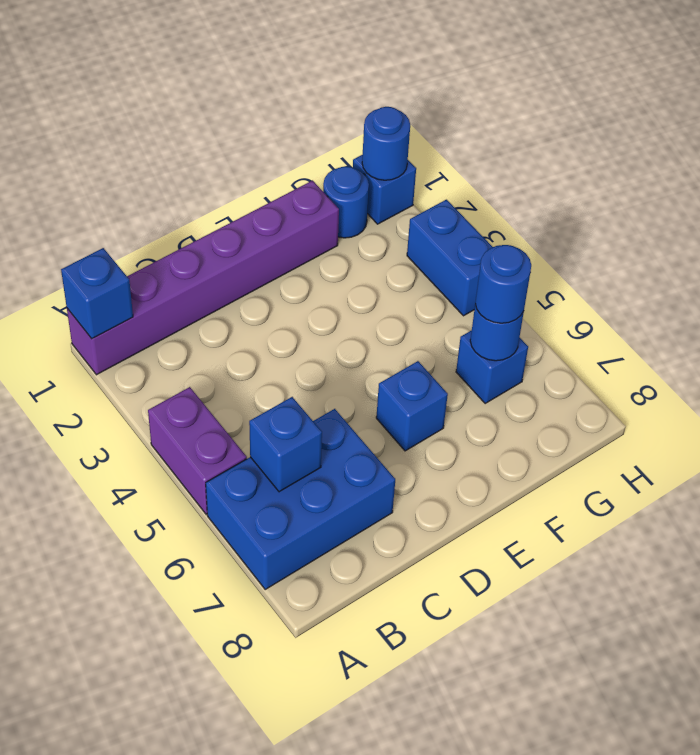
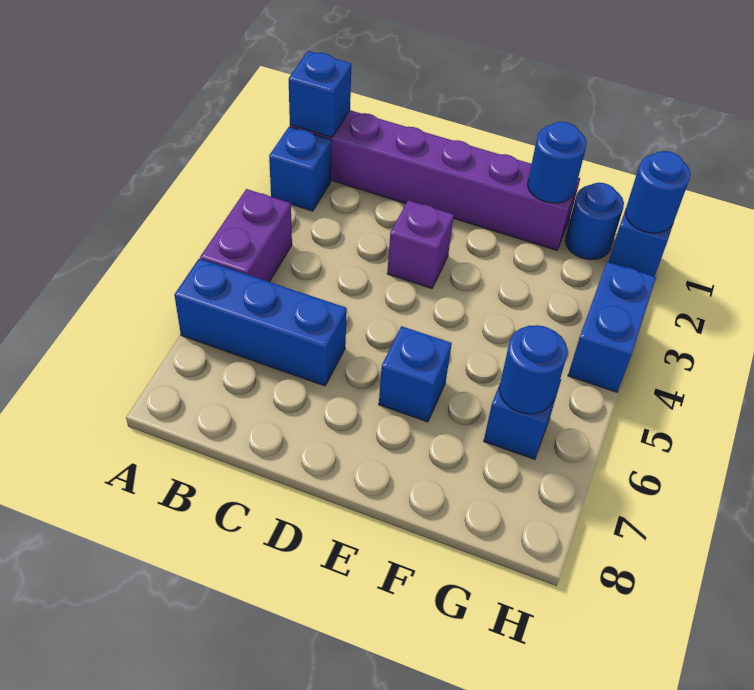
blue 2x3 brick [206,409,395,589] -> blue 1x3 brick [174,259,347,386]
blue 1x1 brick [249,397,322,492] -> blue 1x1 brick moved to [269,127,331,211]
none -> purple 1x1 brick [387,200,454,288]
blue 1x1 round brick [475,245,531,323] -> blue 1x1 round brick moved to [527,122,587,203]

